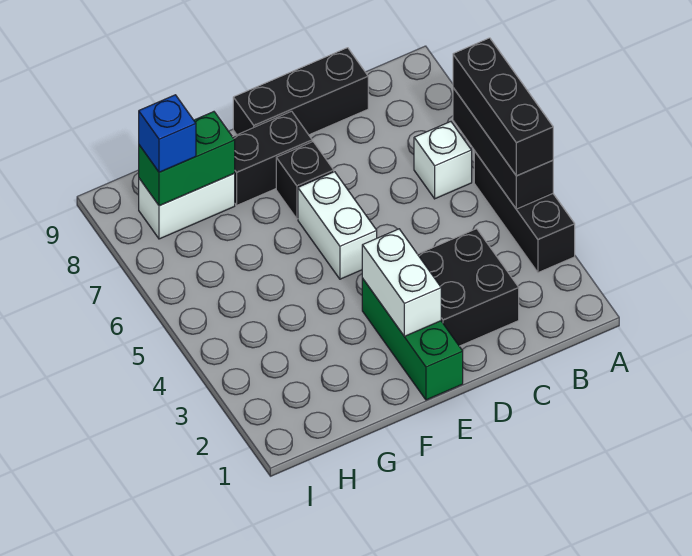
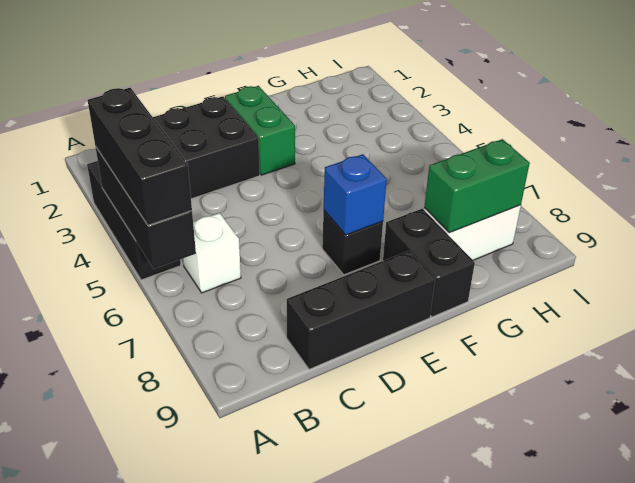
green 1x3 brick [362,278,463,400] -> green 1x2 brick [225,86,295,175]
white 1x2 brick [362,229,441,336] -> none
white 1x2 brick [298,172,377,279] -> none
black 1x2 brick [233,111,312,205] -> black 1x2 brick turned to [383,209,475,317]
blue 1x1 brick [139,95,196,172] -> blue 1x1 brick moved to [324,154,387,235]

